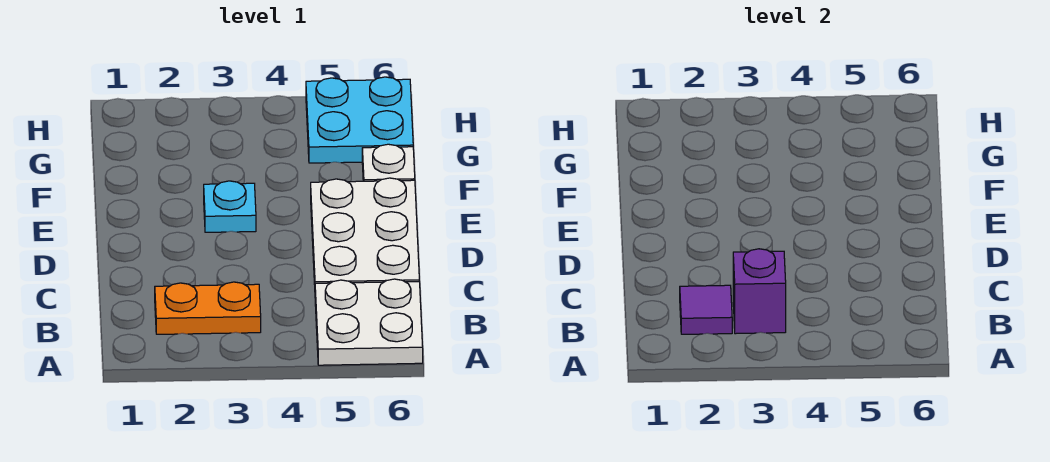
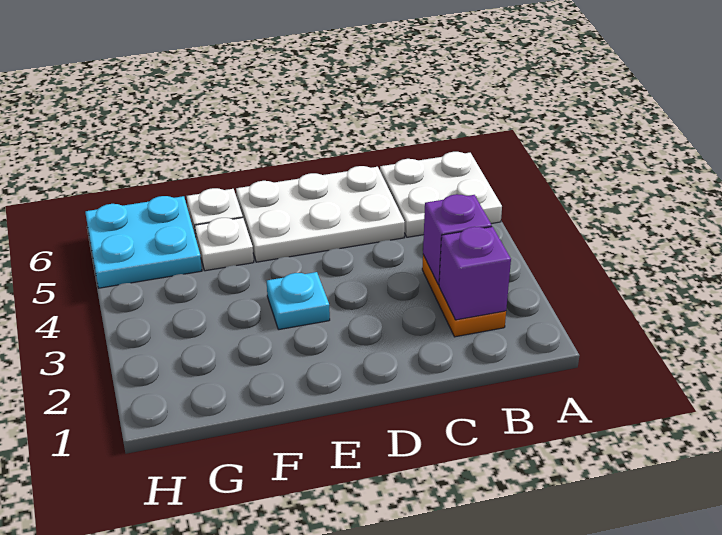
purple 1x1 tile [680,285,732,334] -> purple 1x1 brick [439,227,511,320]
none -> white 1x1 plate [195,218,254,271]

